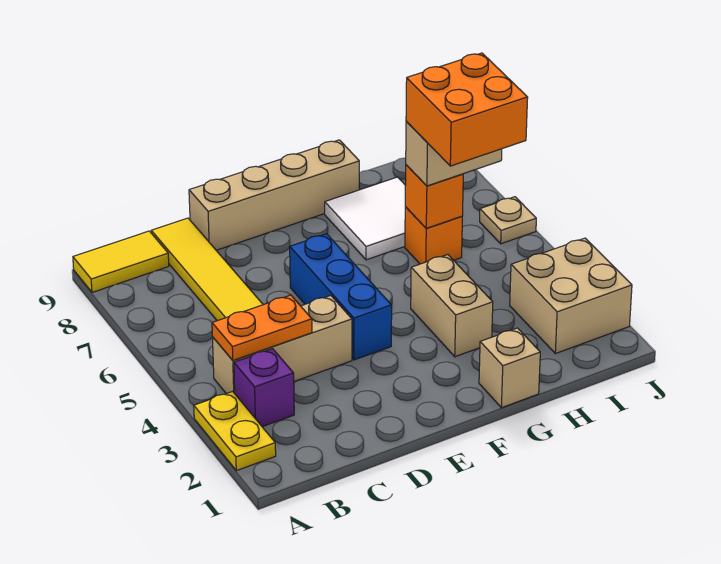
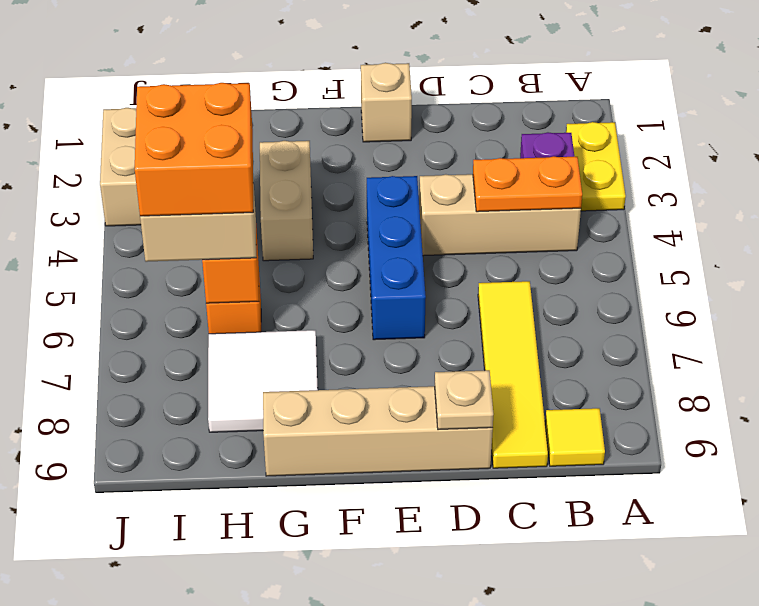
yellow 1x2 tile [73,231,169,292] -> yellow 1x1 tile [545,408,605,466]
tan 1x1 brick [479,328,540,408] -> tan 1x1 brick moved to [361,63,412,142]
tan 1x1 plate [480,197,536,244] -> tan 1x1 plate moved to [435,370,494,430]

